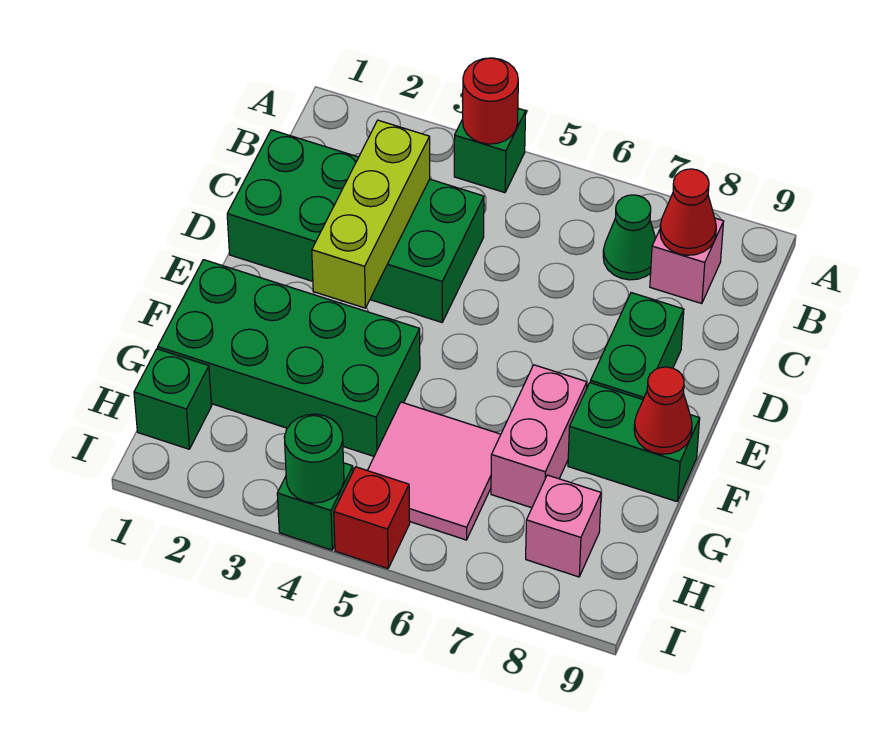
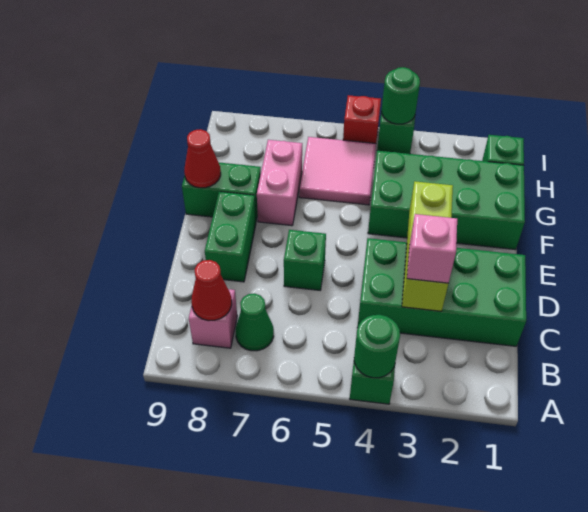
red 1x1 round brick [463,58,518,144] -> green 1x1 round brick [354,315,400,378]
none -> green 1x1 brick [284,230,326,290]
pink 1x1 brick [526,475,601,577] -> pink 1x1 brick moved to [407,214,457,283]

